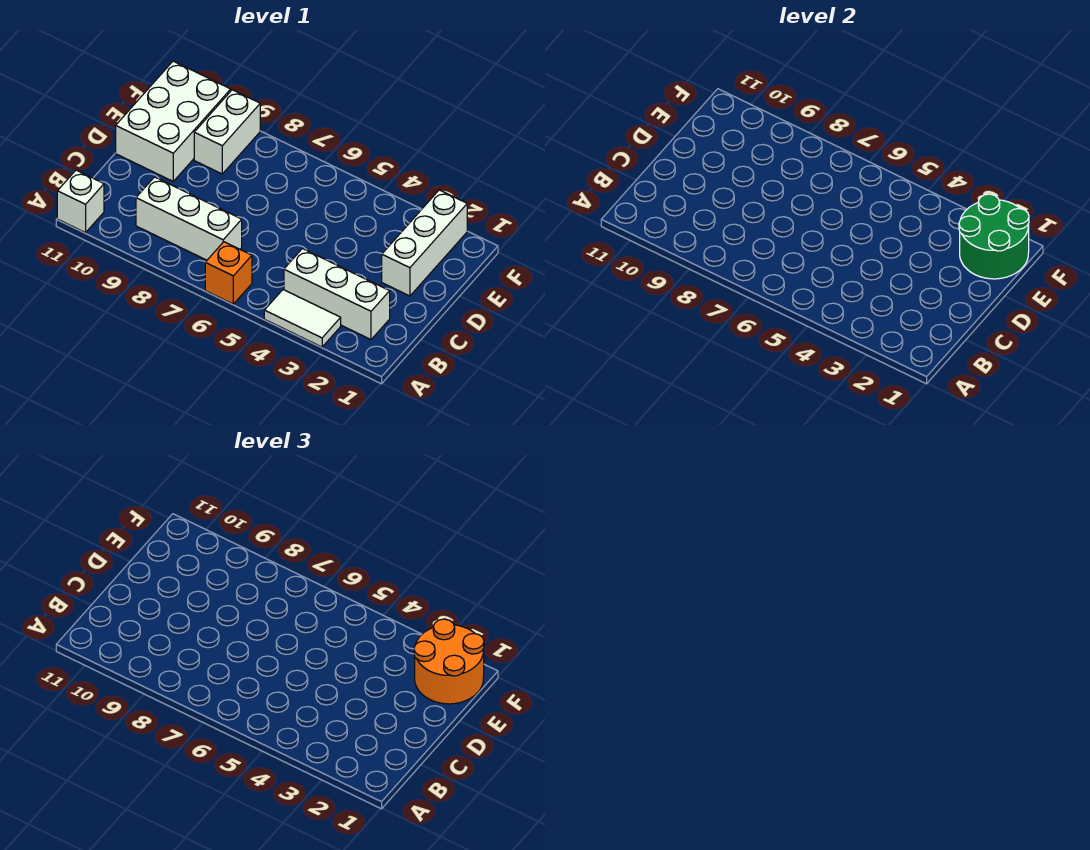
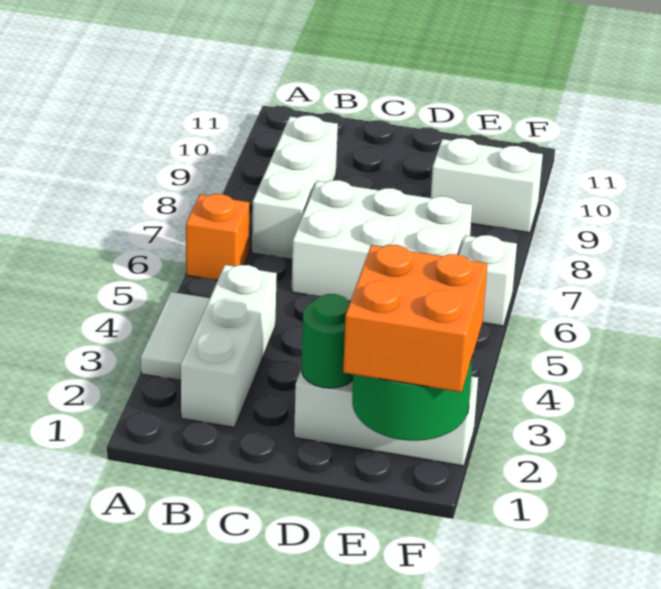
white 1x1 brick [57,170,104,233] -> white 1x1 brick moved to [459,235,517,326]
none -> green 1x1 round brick [302,294,353,388]
white 2x3 brick [116,61,231,181] -> white 2x3 brick moved to [292,180,472,302]
orange 2x2 round brick [414,619,484,704] -> orange 2x2 brick [343,245,488,392]

